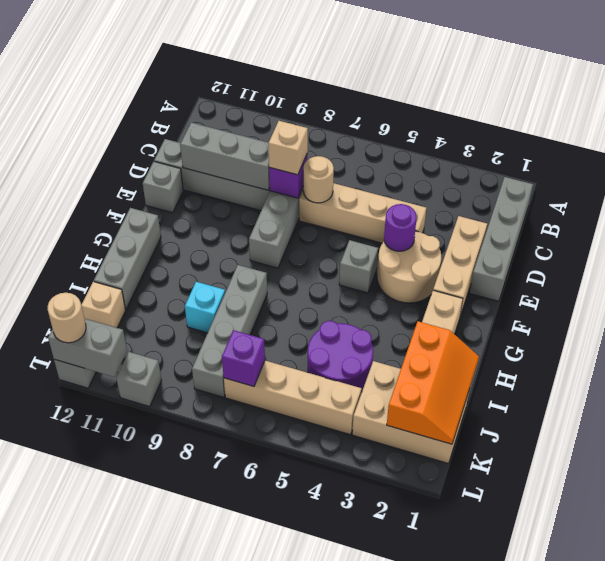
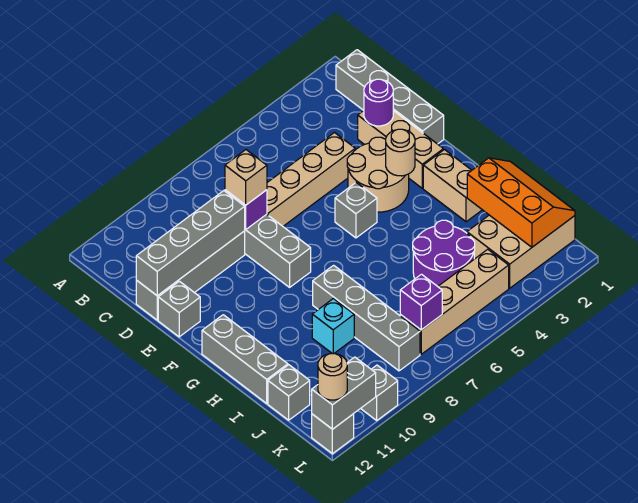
tan 1x1 round brick [303,156,334,203] -> tan 1x1 round brick moved to [386,129,415,176]
grey 1x3 brick [180,123,270,190] -> grey 1x4 brick [136,191,245,296]
purple 1x1 round brick [384,204,417,251] -> purple 1x1 round brick moved to [364,79,393,126]
tan 1x1 brick [81,282,126,328] -> grey 1x1 brick [268,365,310,420]

